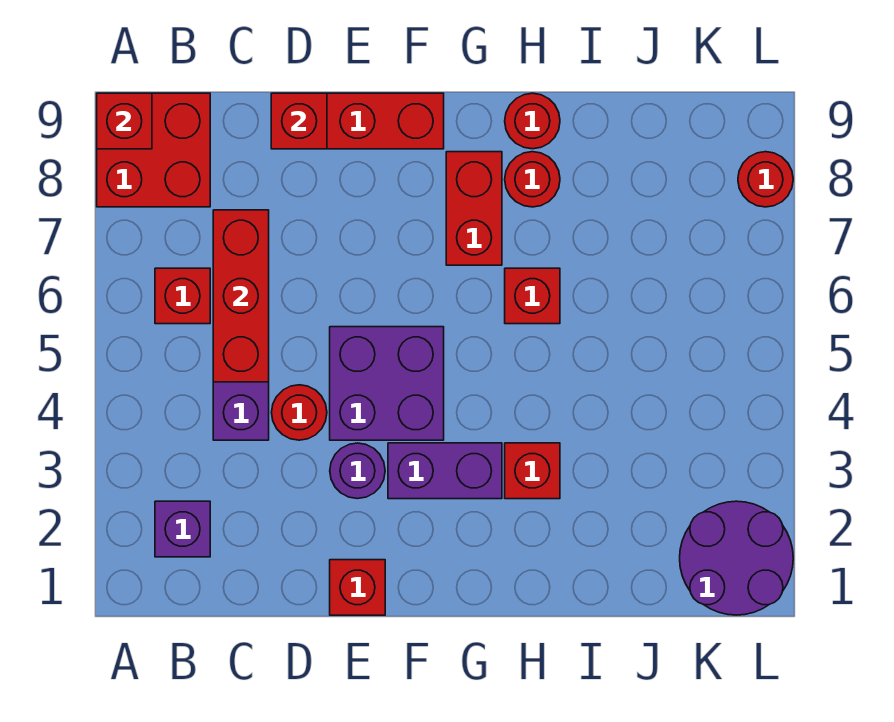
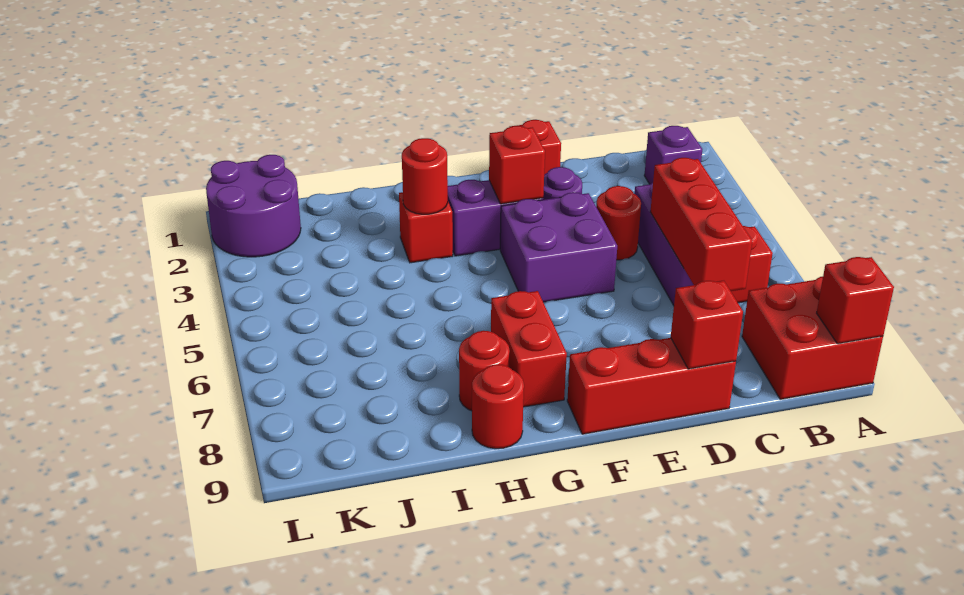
red 1x1 brick [505,268,560,324] -> red 1x1 brick moved to [489,126,545,204]
red 1x1 round brick [738,152,793,207] -> red 1x1 round brick moved to [402,138,448,214]

